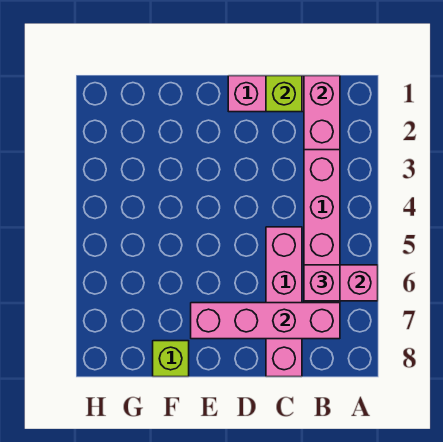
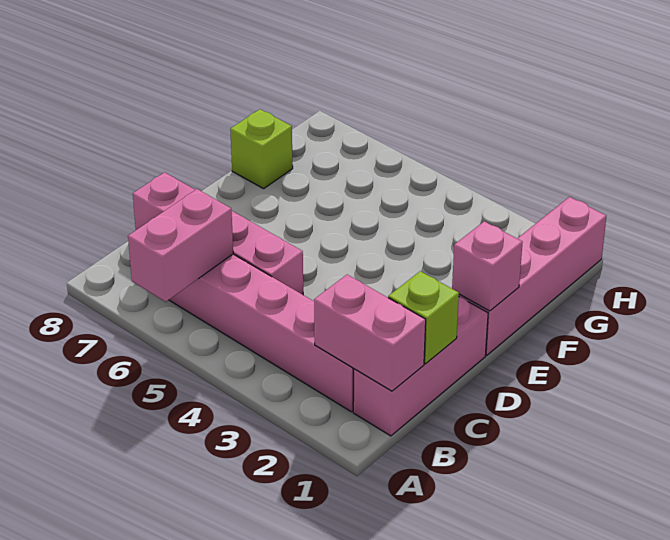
pink 1x1 brick [304,265,340,301] -> pink 1x1 brick moved to [452,221,523,311]
pink 1x4 brick [191,303,340,339] -> pink 1x4 brick moved to [459,197,606,355]

